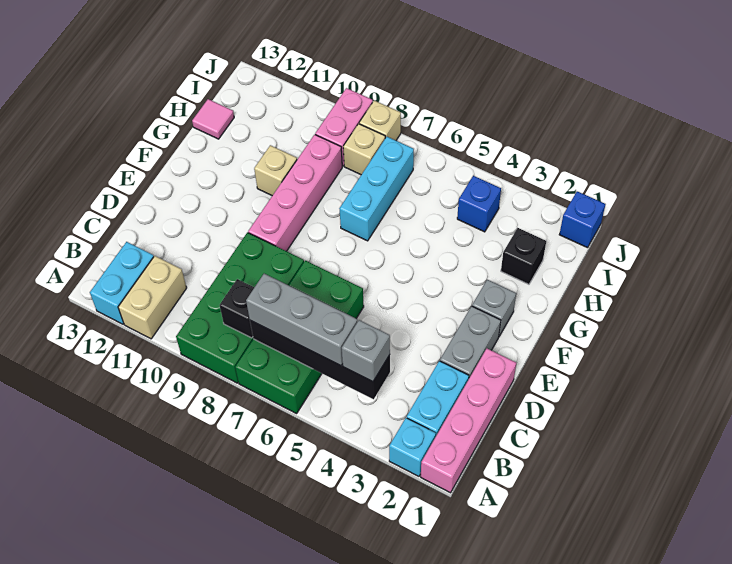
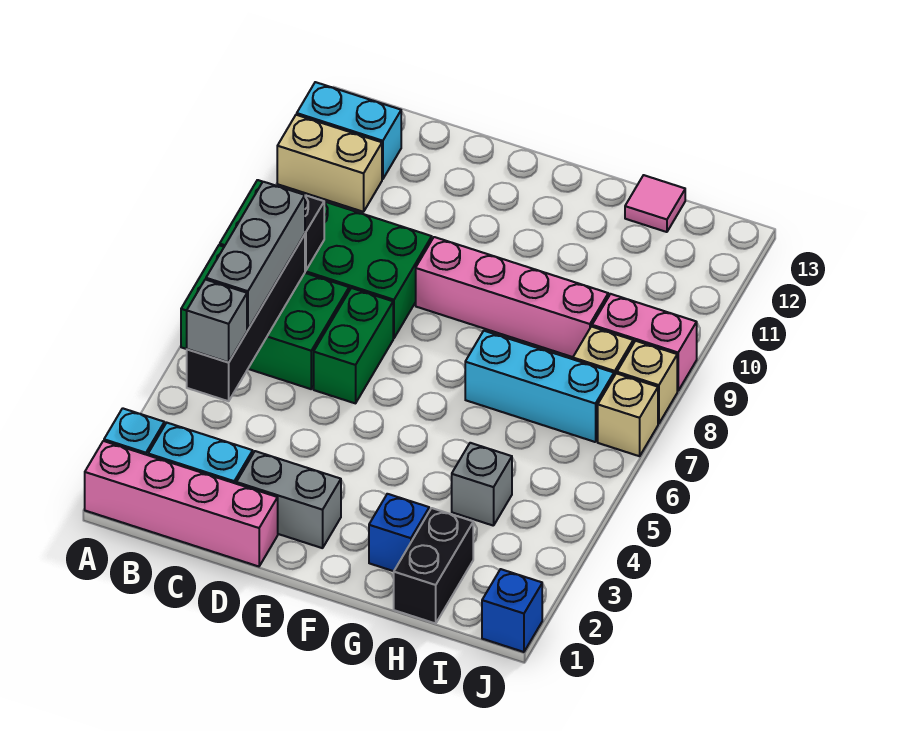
grey 1x1 brick [472,280,516,336] -> grey 1x1 brick moved to [452,443,512,526]
tan 1x1 brick [254,145,297,196] -> tan 1x1 brick moved to [598,373,658,456]
black 1x1 brick [501,228,546,284] -> black 1x2 brick [394,508,473,623]
blue 1x1 brick [457,176,501,232] -> blue 1x1 brick moved to [369,494,429,571]

